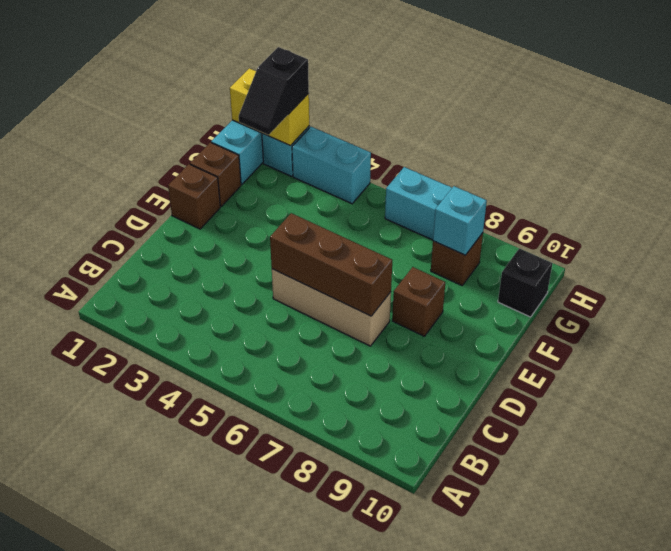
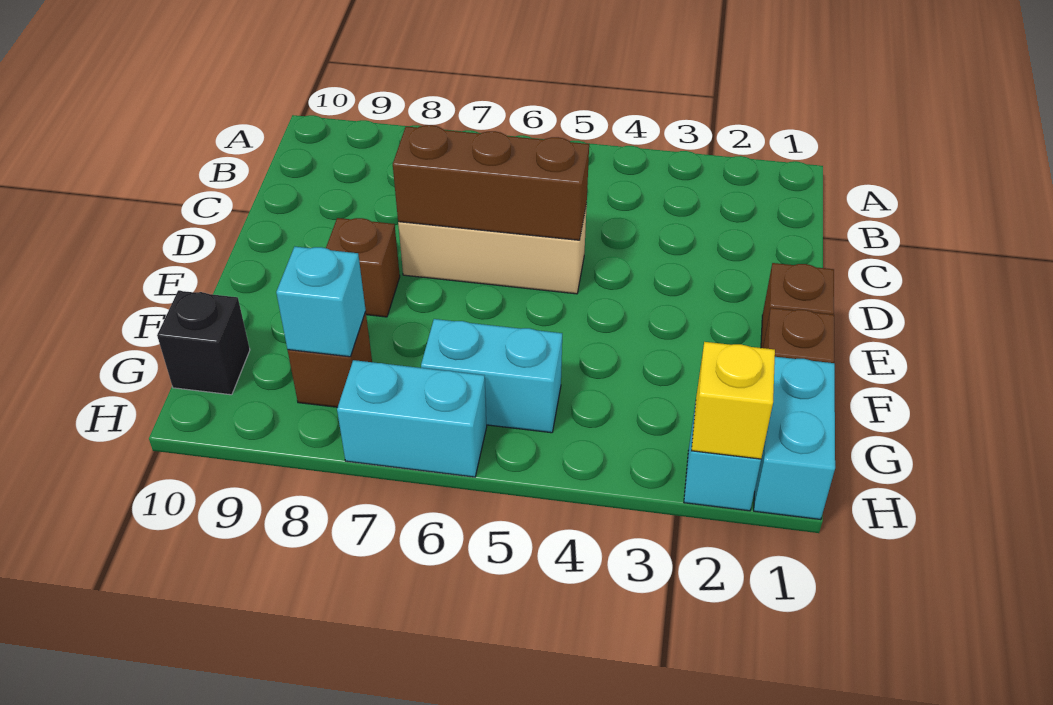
black 1x2 slope [239,47,309,135] -> none
yellow 1x2 brick [230,68,309,146] -> yellow 1x1 brick [691,342,775,459]
cyan 1x2 brick [292,127,371,204] -> cyan 1x2 brick moved to [421,319,562,433]

